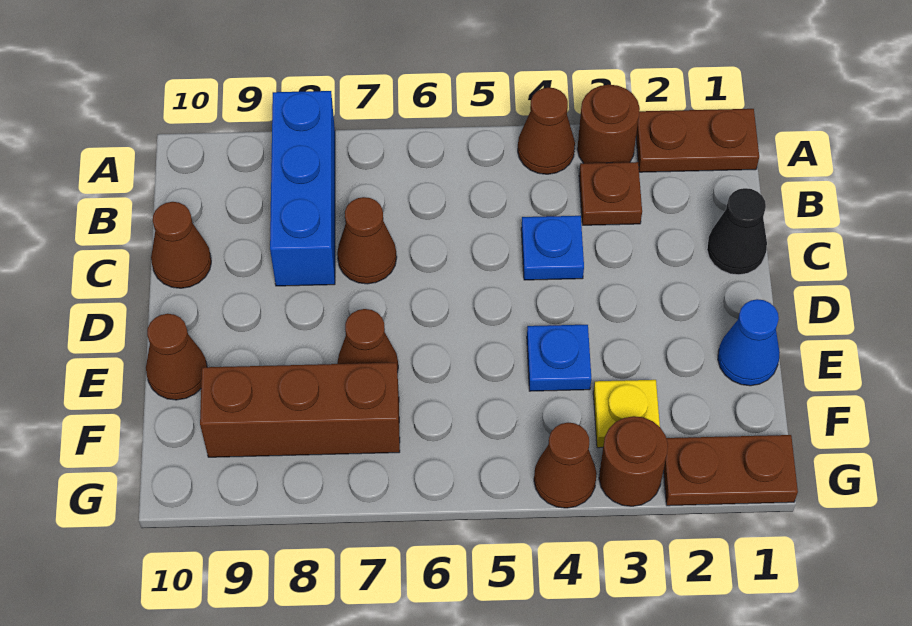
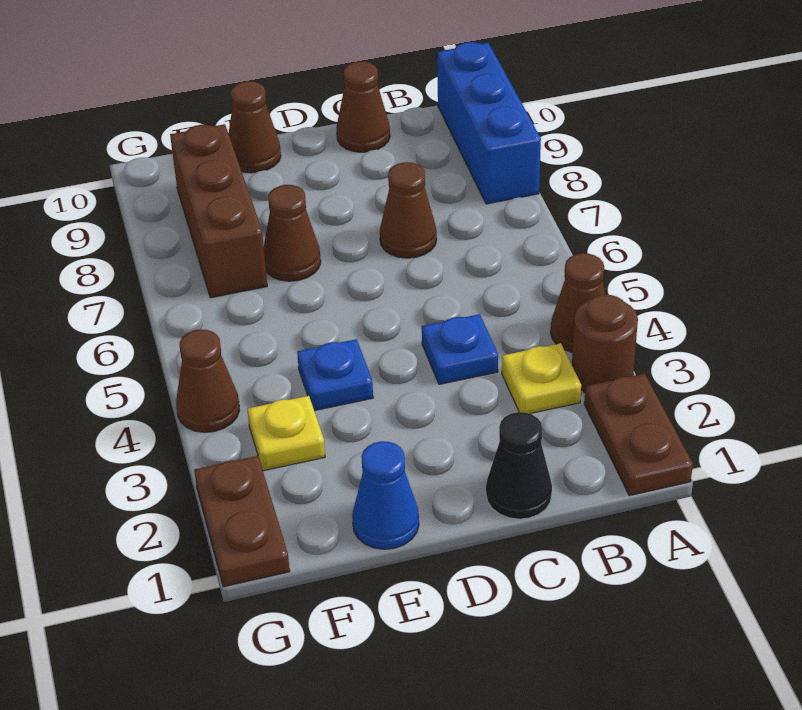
blue 1x3 brick [270,91,335,286] -> blue 1x3 brick turned to [437,42,541,204]
brown 1x1 plate [579,162,642,225] -> yellow 1x1 plate [502,343,581,414]
brown 1x1 round brick [599,416,668,506] -> none

